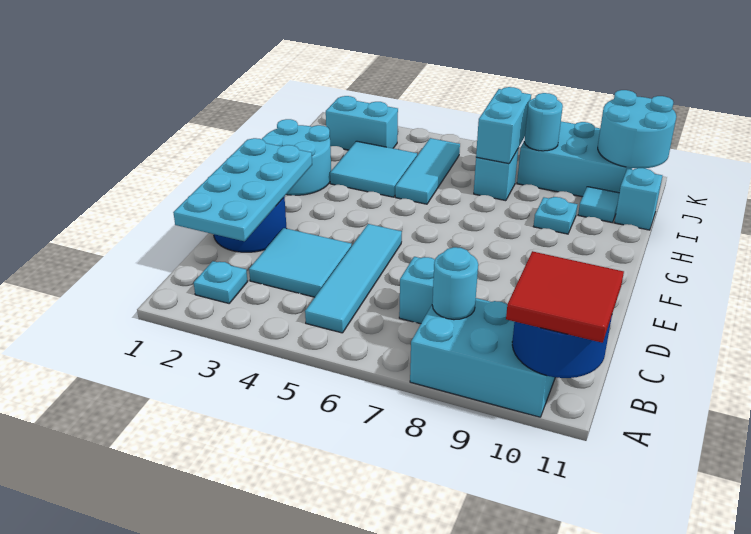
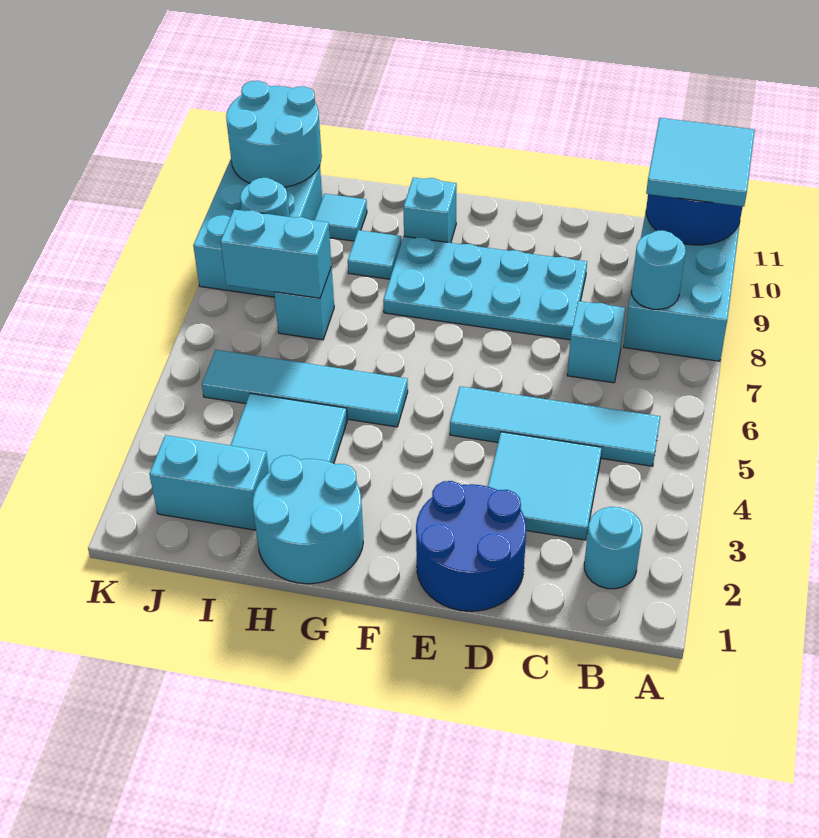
red 2x2 tile [506,251,624,343] -> cyan 2x2 tile [646,118,755,207]
cyan 1x1 plate [194,261,248,303] -> cyan 1x1 round brick [584,507,642,589]
cyan 2x4 plate [173,138,312,241] -> cyan 2x4 plate moved to [383,236,587,340]
cyan 1x3 tile [395,138,460,204] -> cyan 1x4 tile [202,350,408,427]
cyan 1x1 plate [533,197,578,234] -> cyan 1x1 tile [348,230,402,279]
cyan 1x1 brick [614,168,662,230] -> cyan 1x1 brick moved to [403,177,457,243]
cyan 1x2 brick [326,96,398,150] -> cyan 1x2 brick turned to [149,435,269,530]

